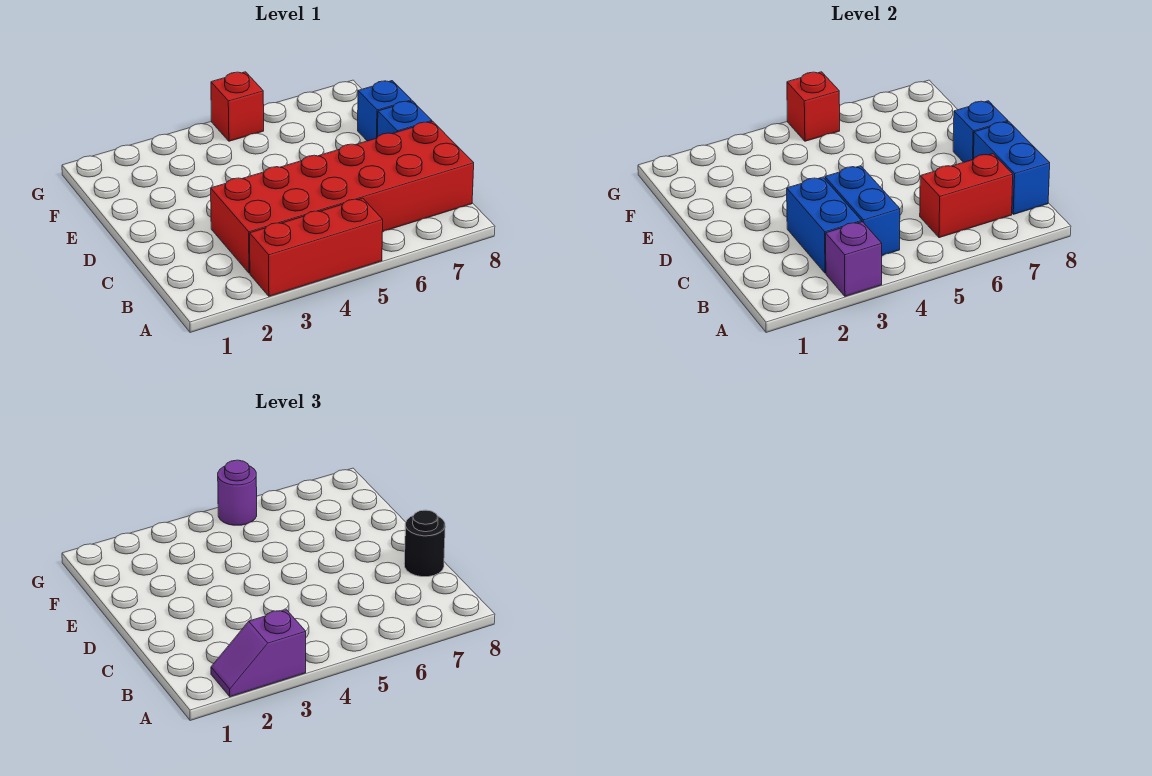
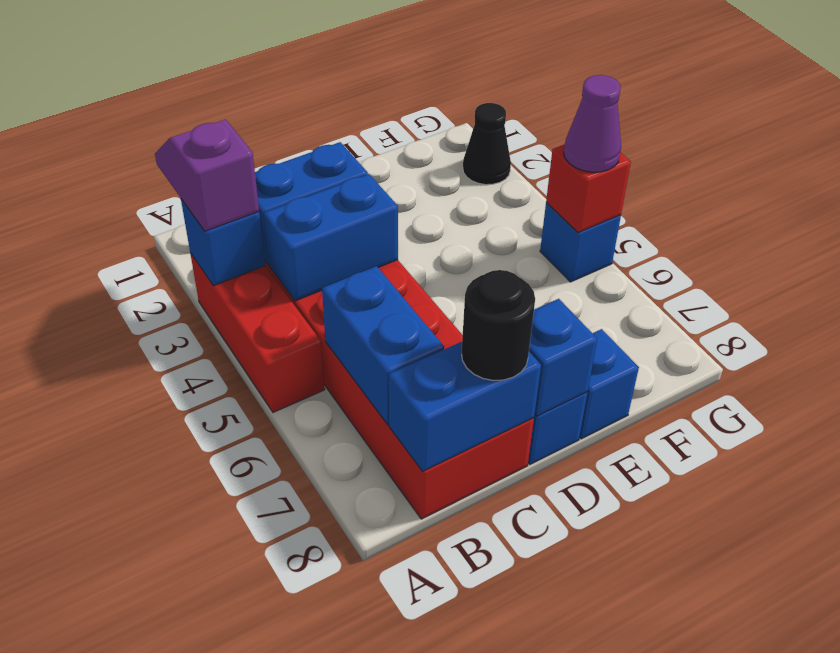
purple 1x1 brick [826,222,882,296] -> blue 1x1 brick [181,199,265,286]
red 1x2 brick [920,154,1013,238] -> blue 1x2 brick [322,266,444,425]
none -> black 1x1 cone [463,103,511,185]
red 1x1 brick [211,72,264,141] -> blue 1x1 brick [540,203,621,282]
purple 1x1 round brick [218,460,257,525] -> purple 1x1 cone [564,75,621,172]

